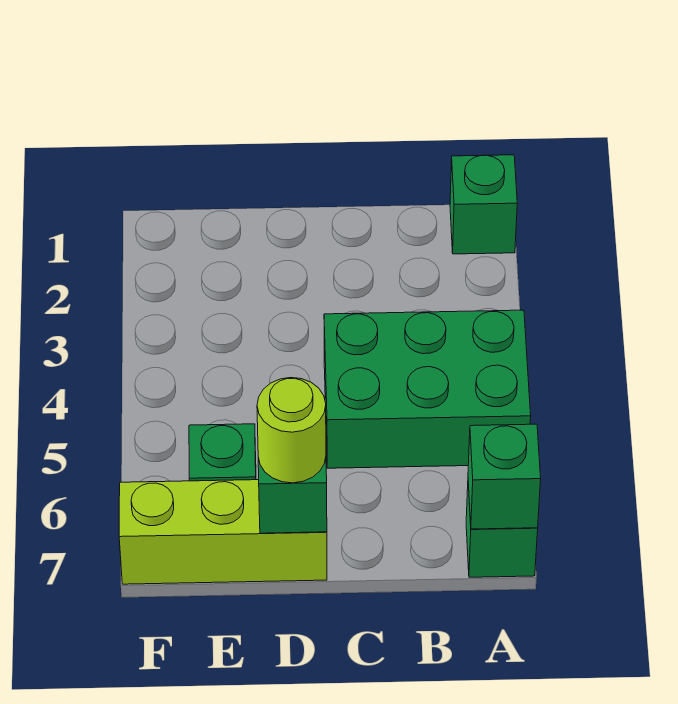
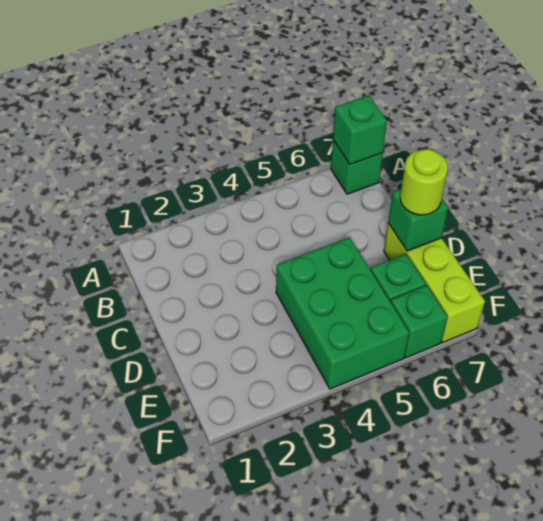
green 1x1 brick [450,155,517,254] -> green 1x1 brick moved to [391,285,447,358]
green 2x3 brick [324,310,531,468] -> green 2x3 brick moved to [276,237,409,389]

